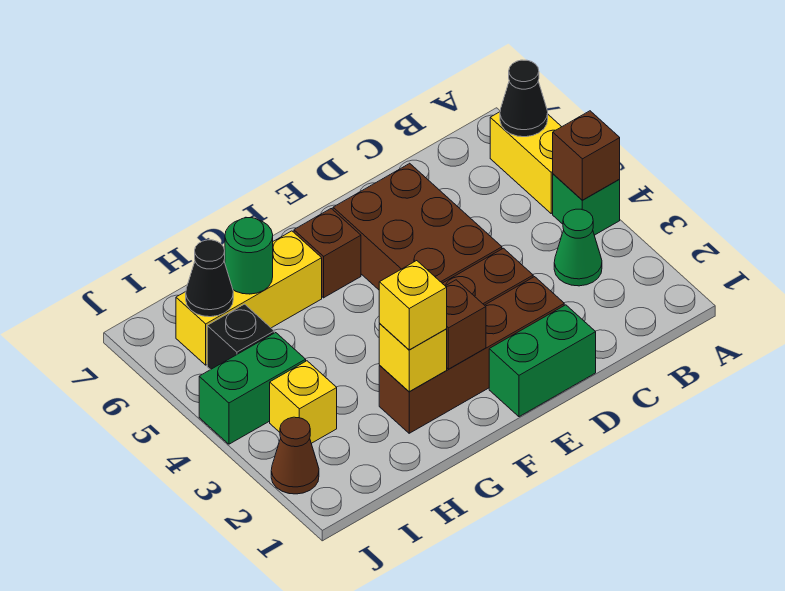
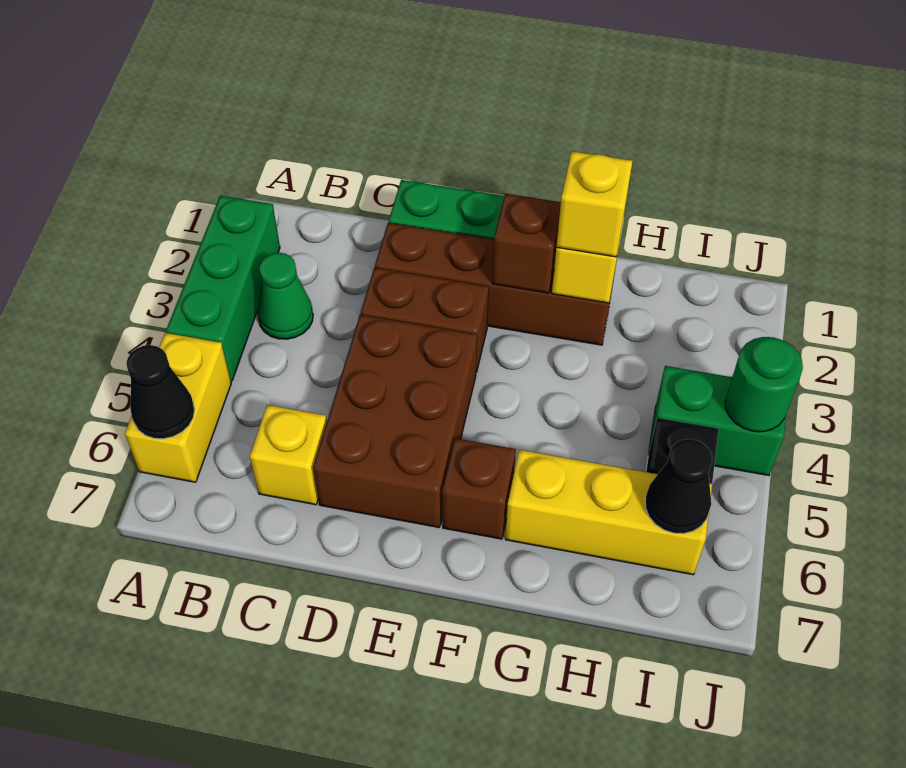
green 1x1 brick [553,174,620,235] -> green 1x3 brick [166,196,280,381]
brown 1x1 brick [553,111,620,200] -> none
green 1x1 round brick [225,218,273,294] -> green 1x1 round brick moved to [725,337,803,432]
yellow 1x1 brick [270,361,337,443] -> yellow 1x1 brick moved to [250,405,327,505]
brown 1x1 cone [271,417,319,494] -> none

